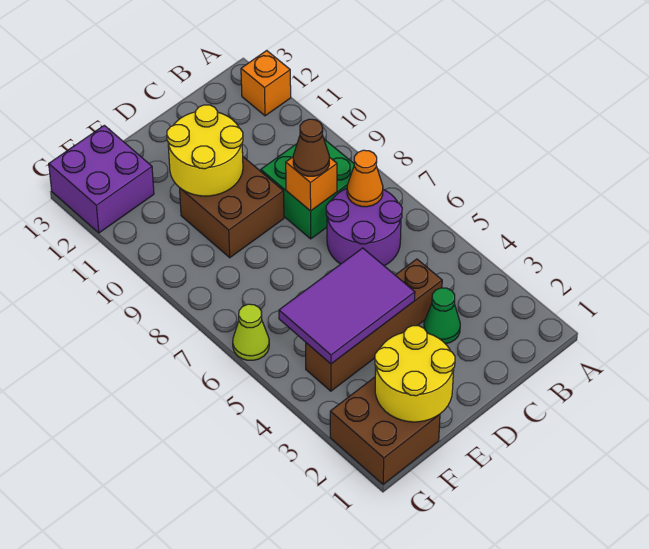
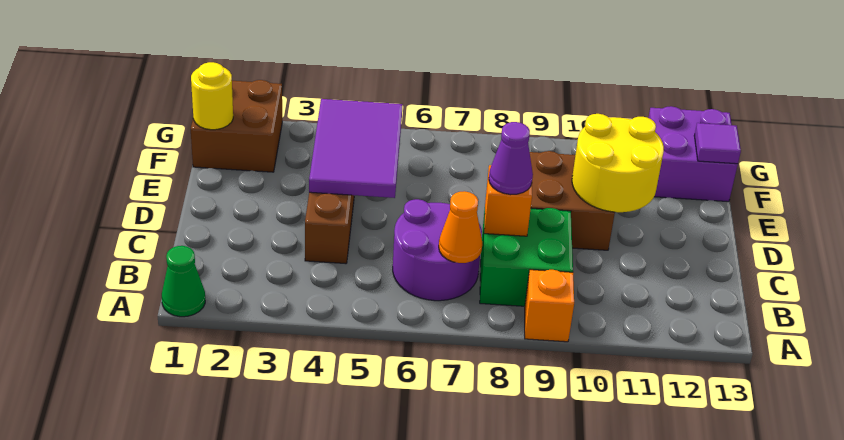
orange 1x1 brick [241,51,291,116] -> orange 1x1 brick moved to [525,270,574,342]
green 1x1 cone [424,288,460,344] -> green 1x1 cone moved to [162,246,205,317]
brown 1x1 cone [293,119,329,176] -> purple 1x1 cone [489,122,533,195]
yellow 2x2 round brick [375,326,455,422] -> yellow 1x1 round brick [191,62,233,130]
none -> purple 1x1 tile [694,123,741,164]
lime 1x1 cone [233,304,269,360] -> none

